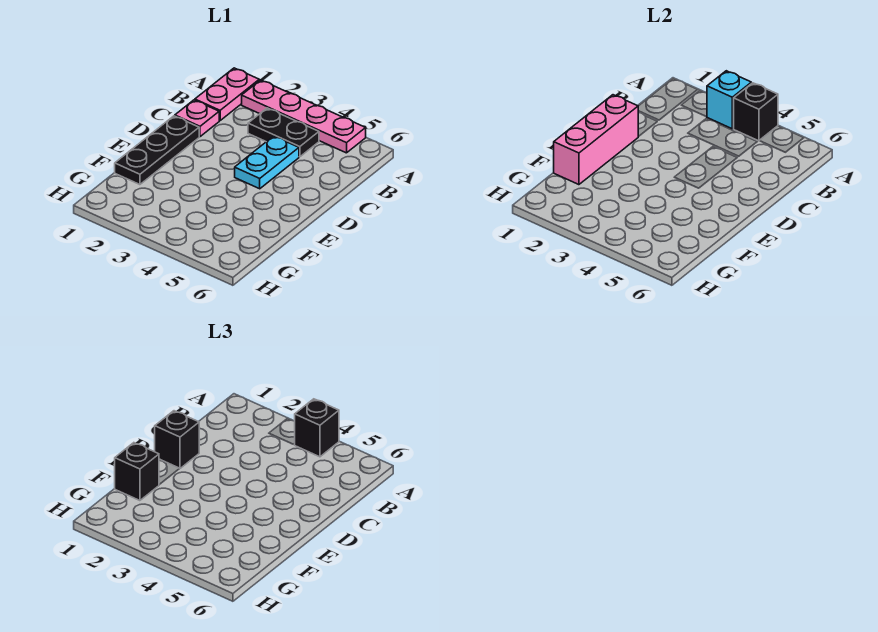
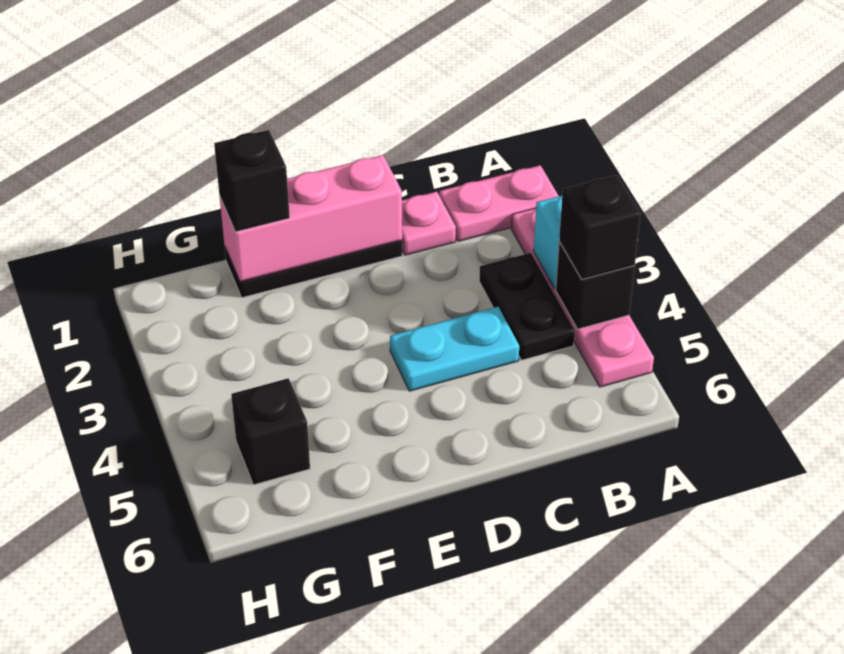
black 1x1 brick [155,411,199,469] -> black 1x1 brick moved to [231,378,310,485]

